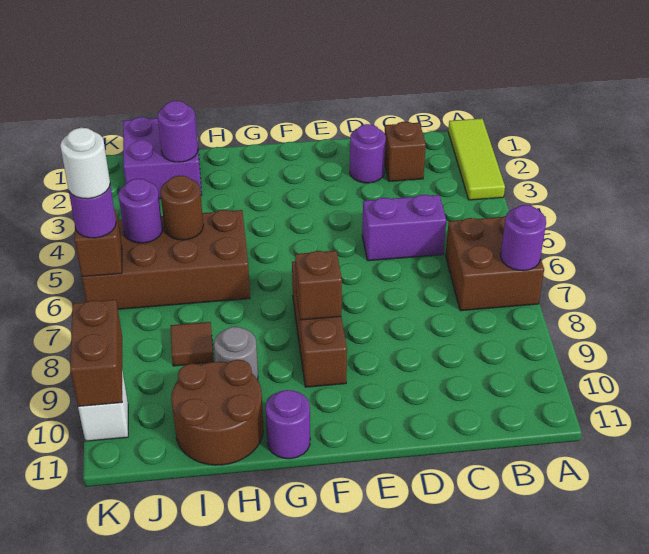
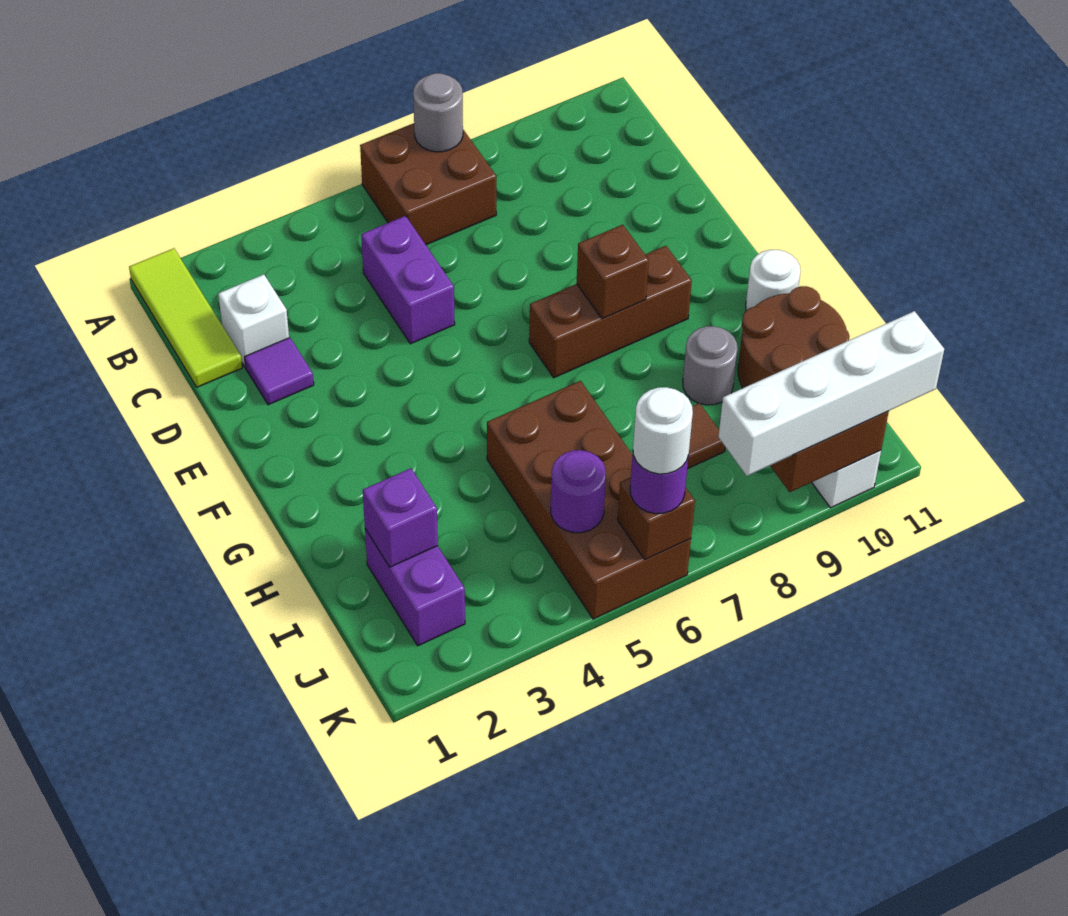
lime 1x3 tile [448,119,505,200] -> lime 1x3 tile turned to [129,248,242,387]
purple 1x1 round brick [501,205,546,271] -> grey 1x1 round brick [413,73,463,152]
brown 1x1 brick [384,122,426,181] -> white 1x1 brick [218,274,289,367]
purple 1x1 round brick [350,124,386,183] -> purple 1x1 tile [245,338,314,405]
purple 1x1 round brick [266,390,310,459] -> white 1x1 round brick [746,250,801,310]
purple 2x2 brick [123,116,202,199] -> purple 1x2 brick [365,529,465,646]
purple 1x1 round brick [158,101,198,162] -> purple 1x1 brick [363,468,438,567]
brown 1x1 round brick [160,176,203,240] -> none
none -> white 1x4 brick [719,311,944,476]

